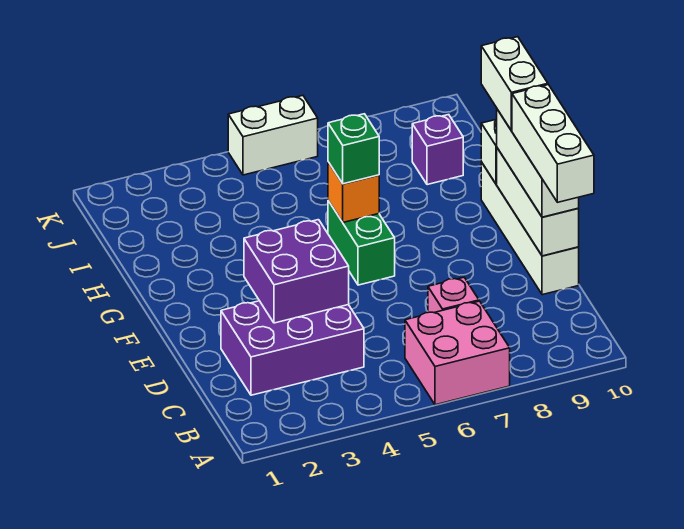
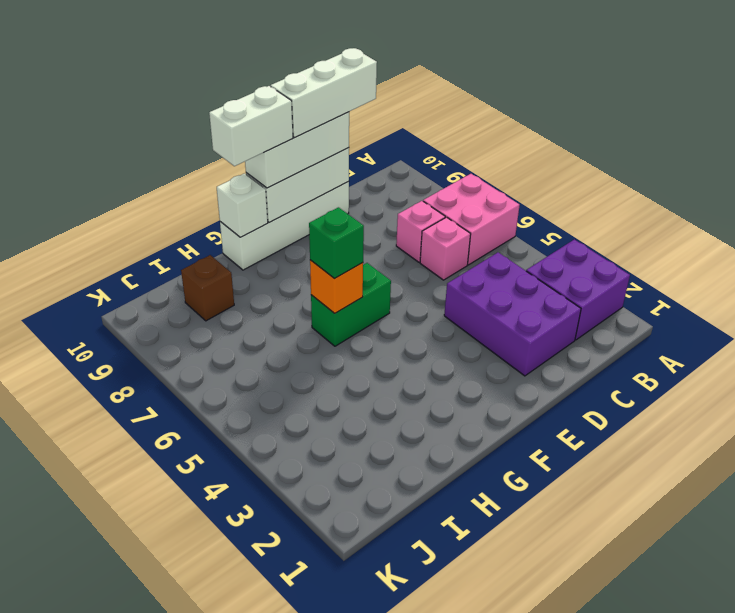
none -> pink 1x1 brick [420,217,471,280]
purple 2x2 brick [244,220,349,323] -> purple 2x2 brick moved to [526,239,630,340]
purple 1x1 brick [412,115,463,185] -> brown 1x1 brick [181,255,234,321]
white 1x2 brick [228,96,318,175] -> none

